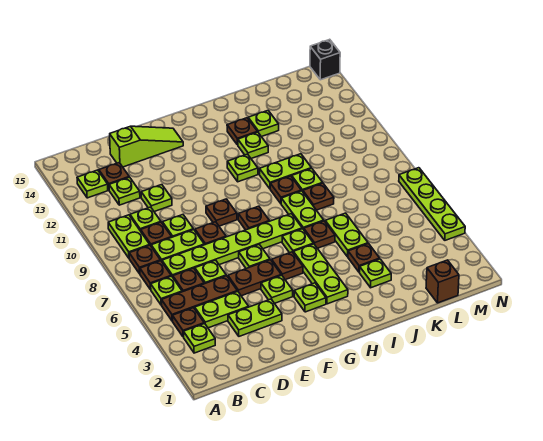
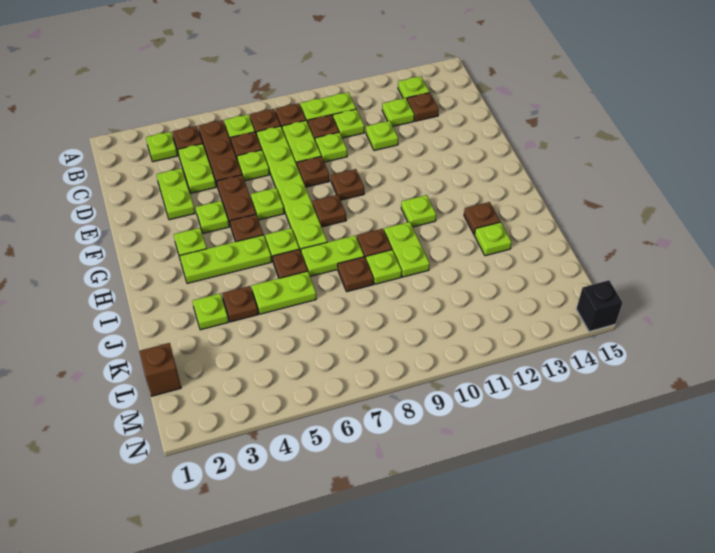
lime 1x3 slope [110,126,183,167] -> none
lime 1x1 plate [238,132,268,159] -> none
lime 1x4 plate [399,168,465,240] -> none

